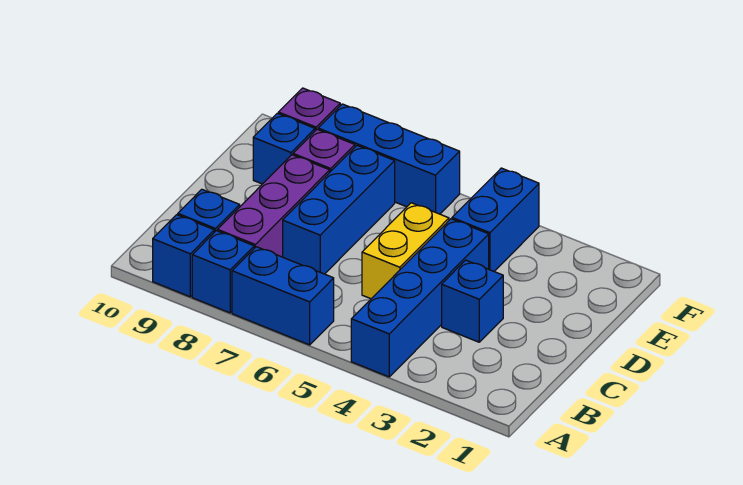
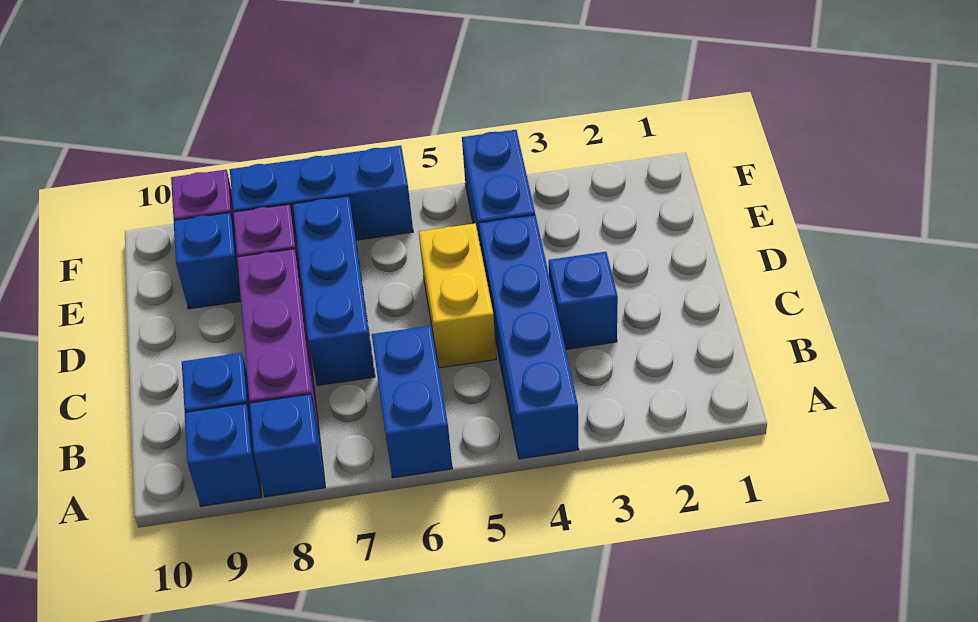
blue 1x2 brick [232,247,334,345] -> blue 1x2 brick turned to [372,326,452,478]

